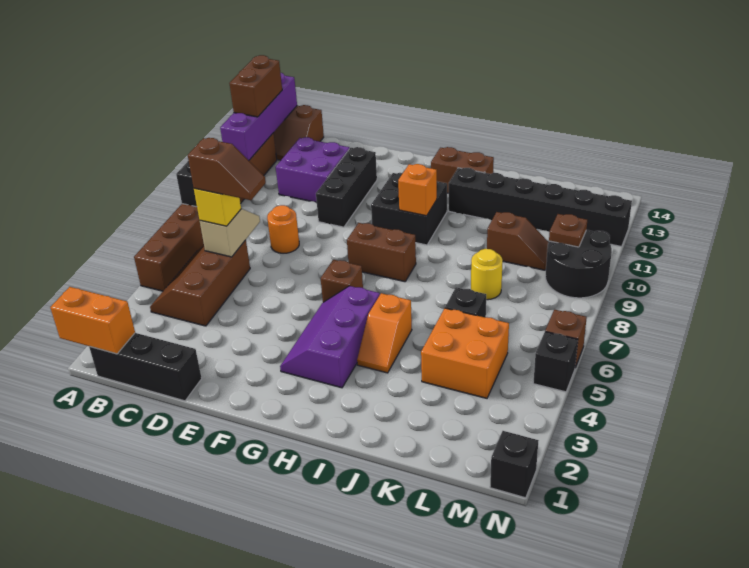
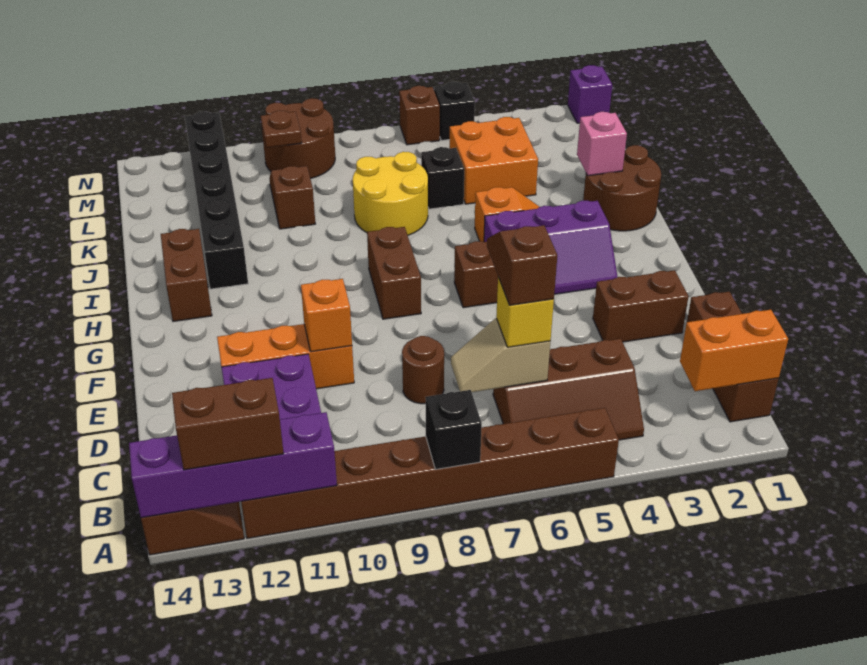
orange 1x2 brick [50,287,135,354] -> orange 1x2 brick turned to [680,310,788,391]
black 1x3 brick [89,333,202,401] -> brown 1x3 brick [687,292,779,422]
orange 1x1 round brick [267,205,299,253] -> brown 1x1 round brick [402,336,444,404]
none -> brown 1x2 brick [593,270,689,342]
black 1x3 brick [316,147,377,227] -> orange 1x3 brick [217,324,354,389]
black 2x2 brick [371,173,447,245] -> none
orange 1x1 brick [398,164,437,216] -> orange 1x1 brick moved to [301,279,352,352]
none -> brown 2x2 round brick [583,145,661,231]
none -> pink 1x1 brick [577,112,627,176]
yellow 1x1 round brick [471,249,503,300] -> yellow 2x2 round brick [353,152,428,235]
black 2x2 round brick [545,230,612,298] -> brown 2x2 round brick [262,98,335,179]
black 1x1 brick [490,431,539,498] -> purple 1x1 brick [568,65,612,123]

